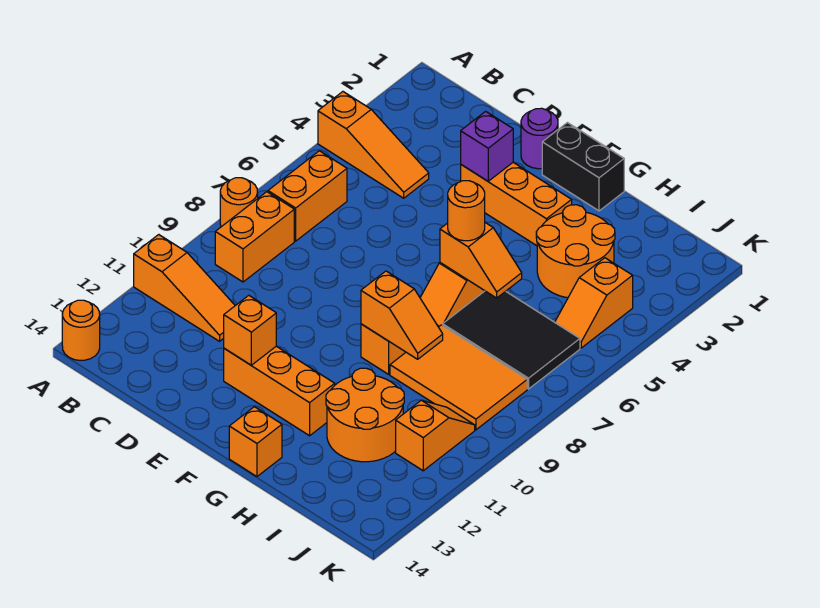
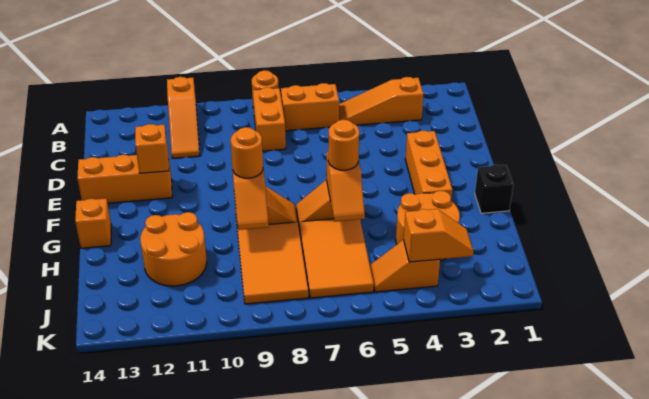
orange 1x3 slope [318,92,429,198] -> orange 1x3 slope turned to [339,77,423,125]
orange 1x1 round brick [62,300,100,360] -> orange 1x1 round brick moved to [231,127,263,178]
orange 1x2 brick [215,192,294,282] -> orange 1x2 brick turned to [253,87,286,151]
purple 1x1 round brick [521,108,558,169] -> none
purple 1x1 brick [461,111,513,181] -> none
orange 1x3 brick [224,346,335,436] -> orange 1x3 brick turned to [77,155,172,203]
black 1x2 brick [542,123,624,211] -> black 1x1 brick [475,165,513,213]
black 2x3 tile [443,291,580,389] -> orange 2x3 tile [299,219,374,298]
orange 1x2 slope [396,400,475,471] -> orange 1x2 slope moved to [404,209,473,262]

